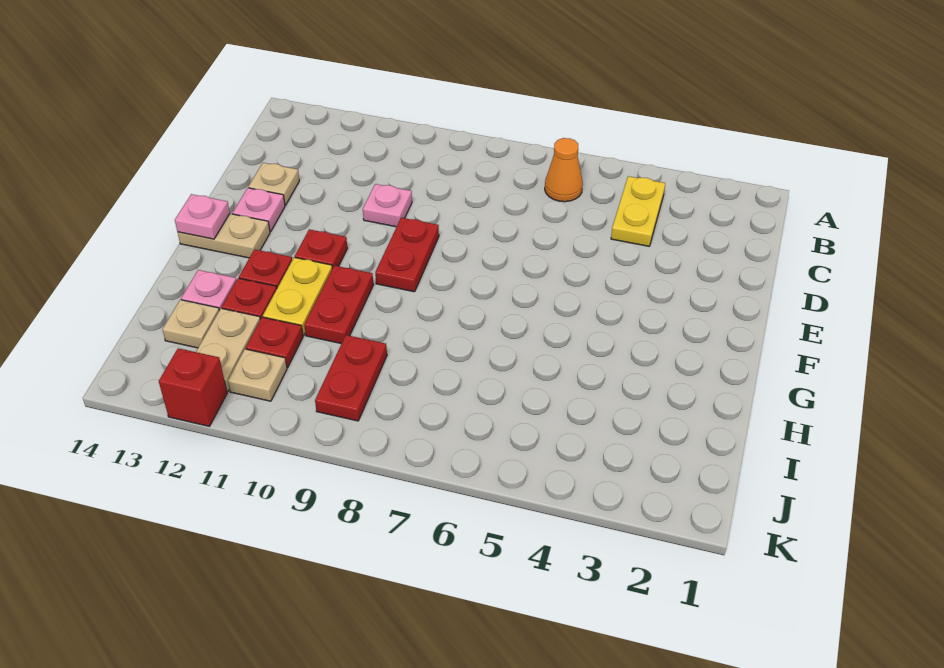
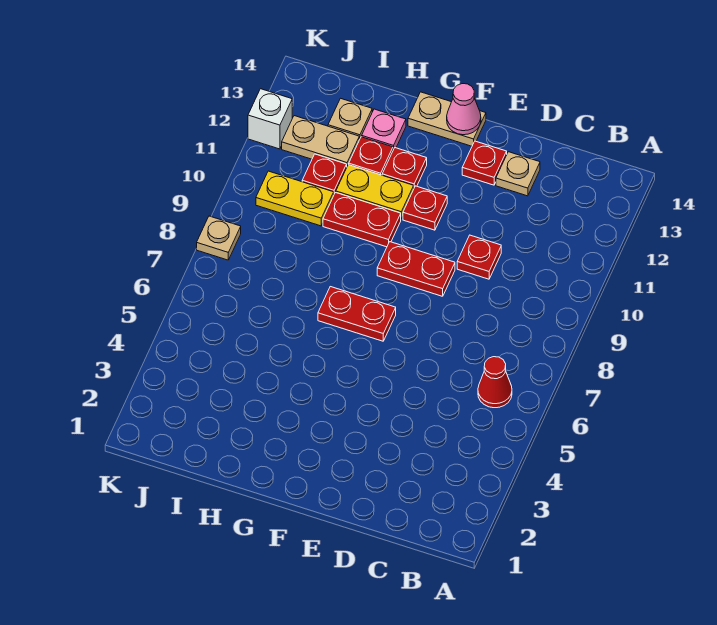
yellow 1x2 plate [611,176,665,246] -> yellow 1x2 plate moved to [256,171,334,226]
orange 1x1 cone [545,138,583,202] -> red 1x1 cone [478,357,512,408]
pink 1x1 plate [363,184,412,227] -> red 1x1 plate [457,235,501,279]
pink 1x1 plate [233,188,285,232] -> red 1x1 plate [462,141,507,185]
tan 1x2 plate [178,214,270,258] -> tan 1x2 plate turned to [408,92,486,146]
pink 1x1 plate [175,194,230,239] -> pink 1x1 cone [447,84,481,135]
red 1x2 plate [315,335,387,421] -> red 1x2 plate moved to [318,287,396,341]
tan 1x1 plate [228,349,287,401] -> tan 1x1 plate moved to [197,216,241,260]
red 1x1 brick [159,348,227,426] -> white 1x1 brick [248,89,292,149]

